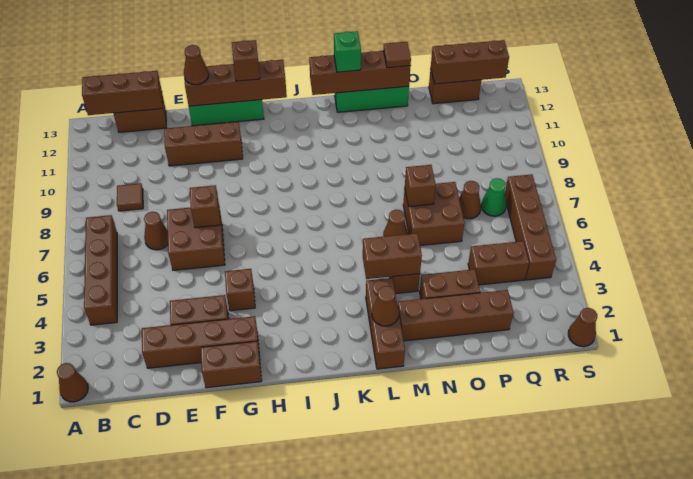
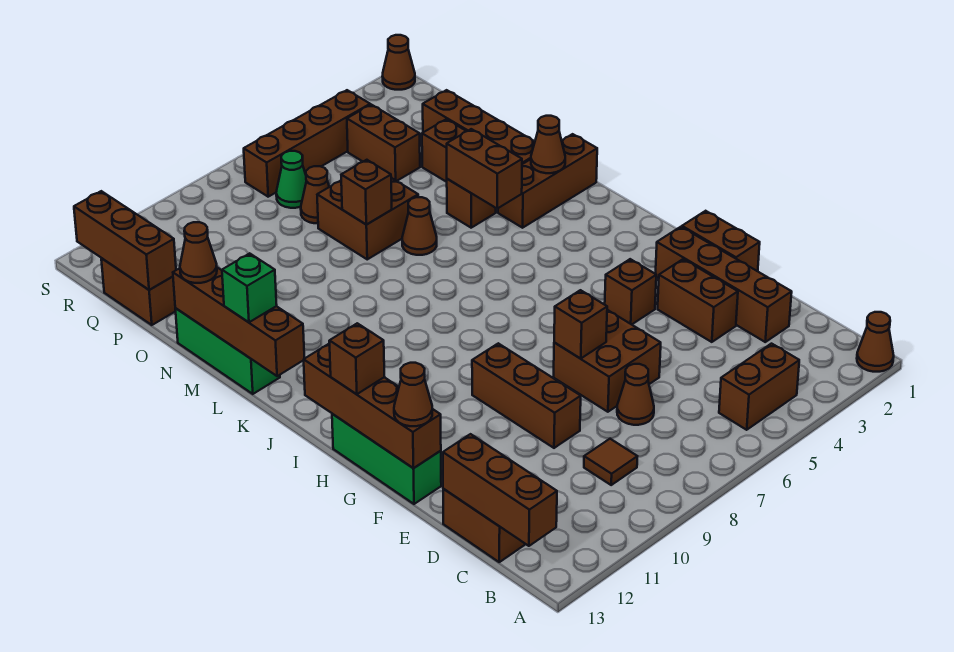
brown 1x4 brick [84,215,117,325] -> brown 1x2 brick [719,344,799,430]
brown 1x3 brick [164,122,243,166] -> brown 1x3 brick moved to [472,343,581,448]
brown 1x1 tile [383,42,411,68] -> brown 1x1 cone [180,222,217,283]

